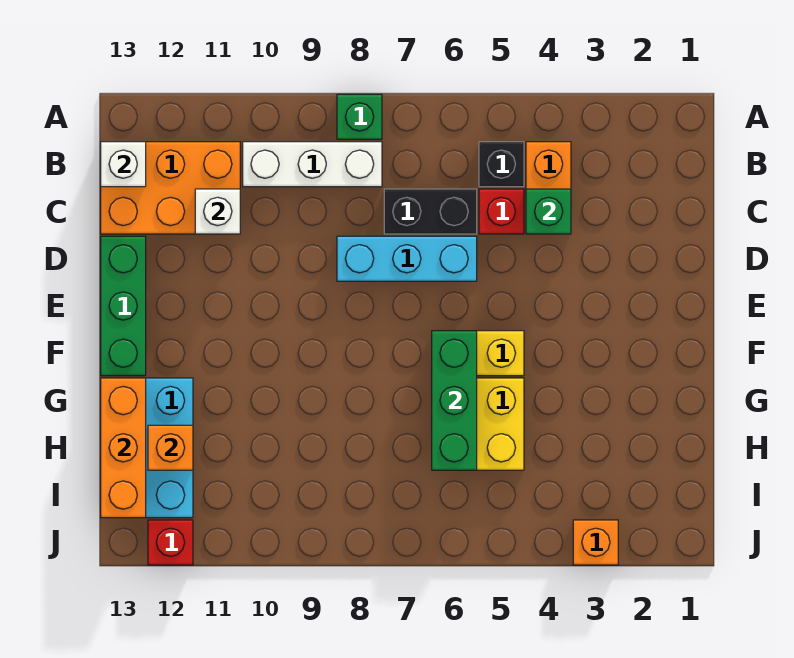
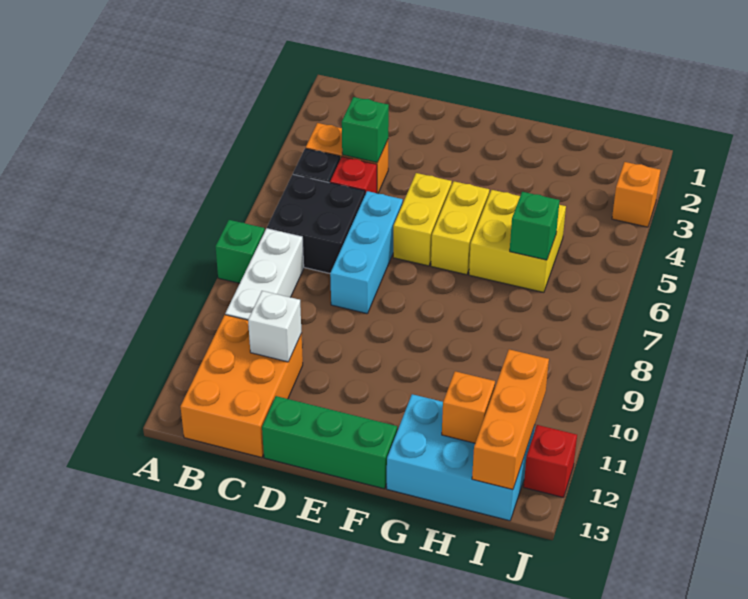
white 1x1 brick [101,142,146,187] -> none
black 1x2 brick [384,189,477,234] -> black 2x2 brick [267,175,365,273]
none -> yellow 1x2 brick [393,173,452,266]
green 1x3 brick [432,331,477,470] -> green 1x1 brick [510,192,560,260]
orange 1x3 brick [101,378,146,518] -> orange 1x3 brick turned to [472,349,549,490]

